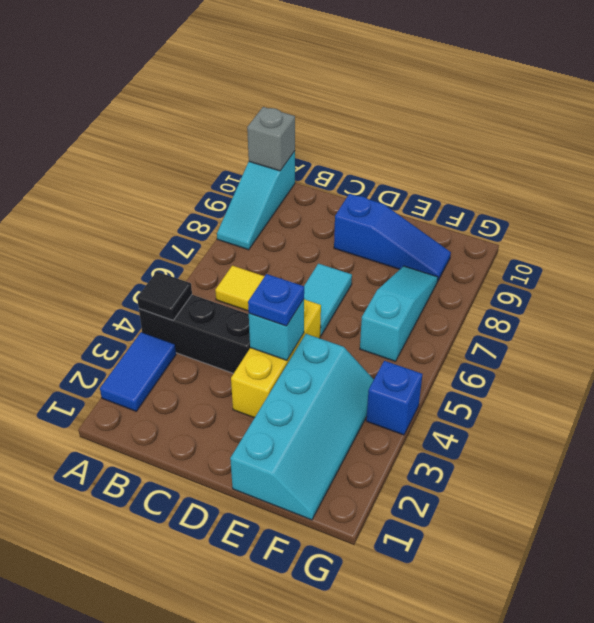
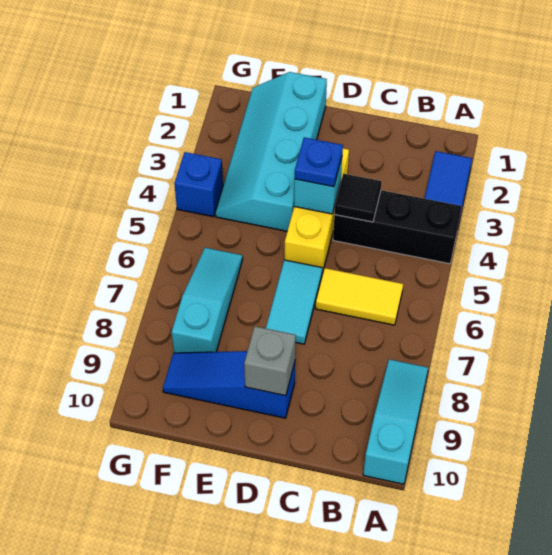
black 1x1 tile [137,272,192,320] -> black 1x1 tile moved to [334,174,382,222]
grey 1x1 brick [247,107,295,171] -> grey 1x1 brick moved to [244,326,296,396]
cyan 1x3 slope [360,266,438,361] -> cyan 1x3 slope turned to [172,248,243,353]

